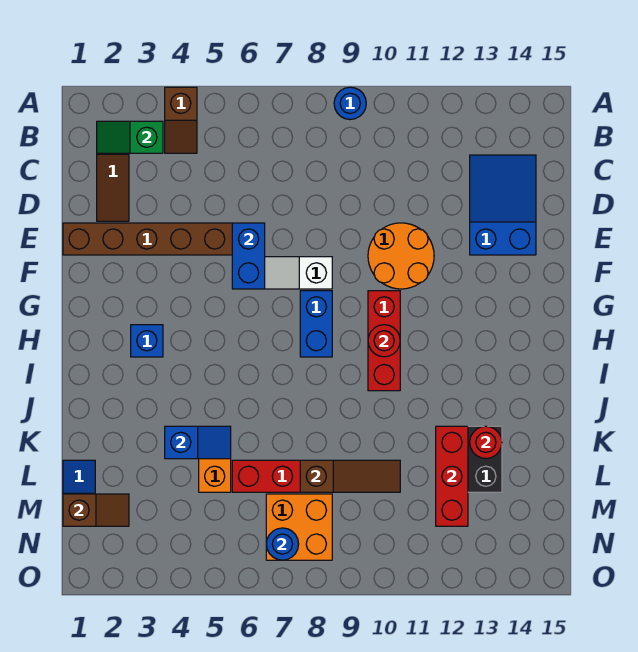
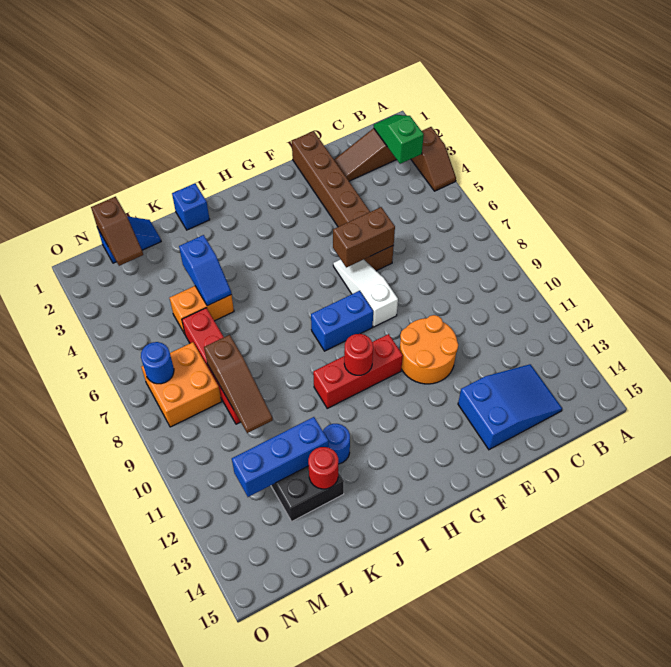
brown 1x2 slope [165,87,197,153] -> brown 1x2 slope turned to [411,127,456,191]
blue 1x1 round brick [334,87,366,120] -> blue 1x1 round brick moved to [323,424,350,464]
blue 1x2 brick [232,223,265,289] -> brown 1x2 brick [333,207,395,267]
blue 1x1 brick [131,325,163,357] -> blue 1x1 brick moved to [172,183,210,230]
red 1x3 brick [436,426,468,526] -> blue 1x3 brick [232,417,329,497]

